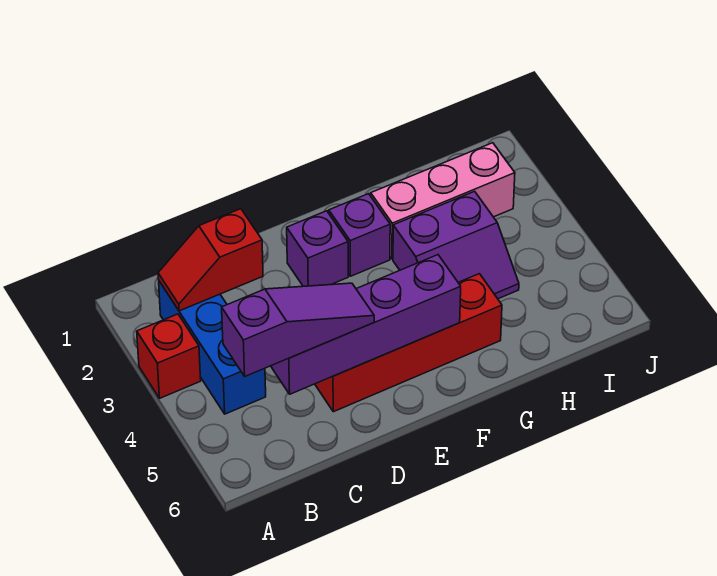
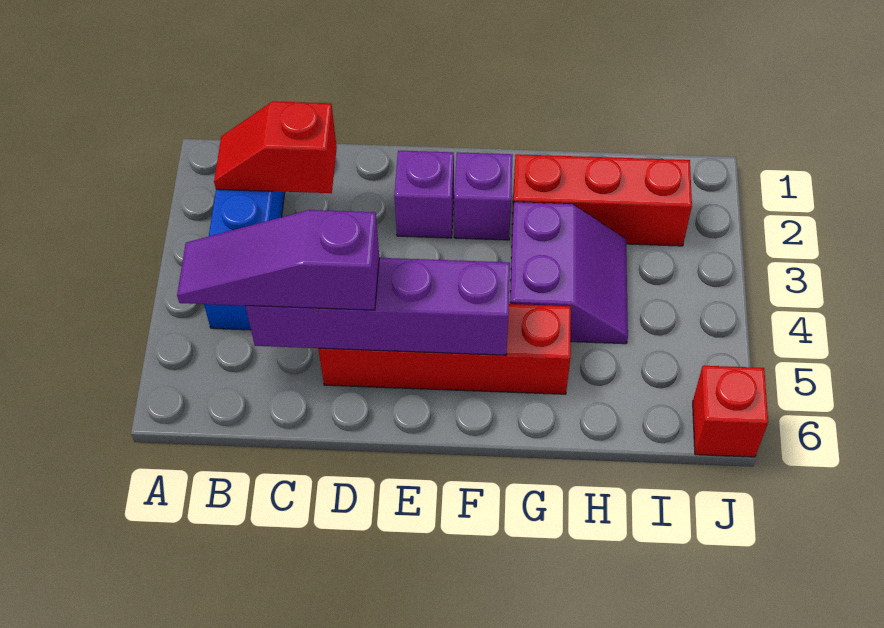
red 1x1 brick [137,314,201,398] -> red 1x1 brick moved to [693,366,768,457]
purple 1x3 slope [222,283,374,376] -> purple 1x3 slope turned to [177,210,379,310]
pink 1x3 brick [371,143,515,259] -> red 1x3 brick [512,154,692,246]
purple 2x2 slope [393,191,519,299] -> purple 2x2 slope turned to [510,202,628,344]

